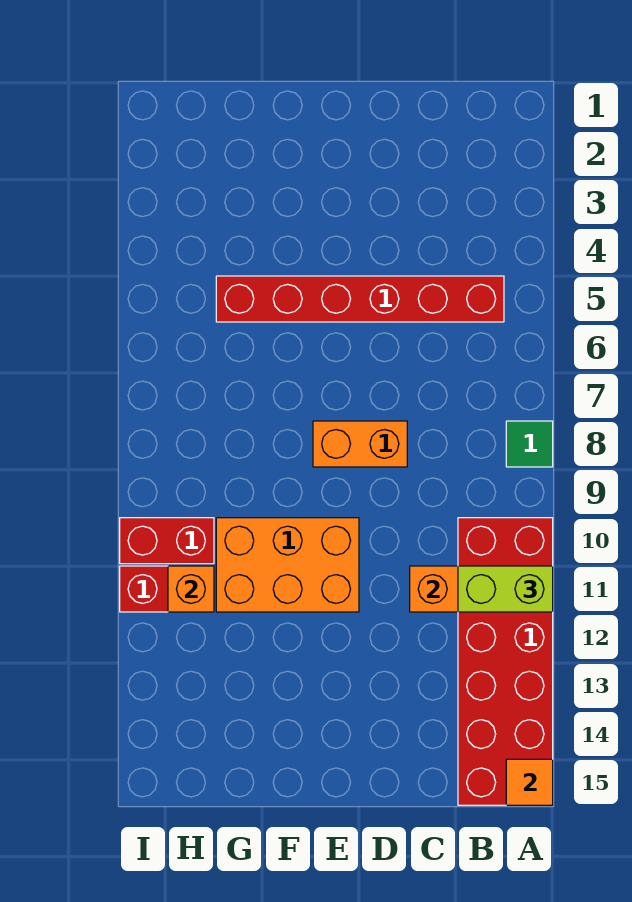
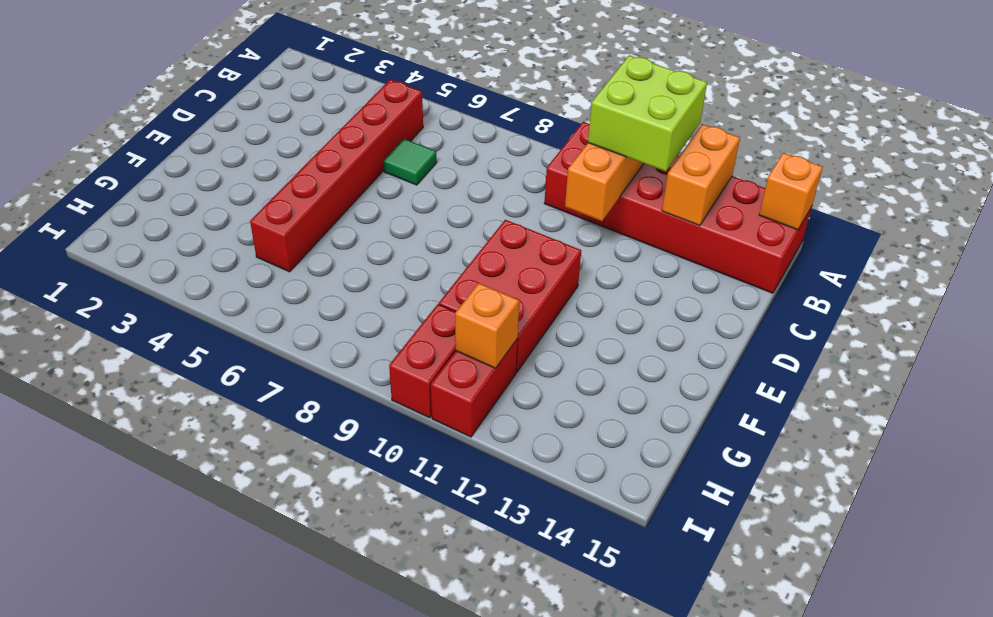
green 1x1 tile [506,421,553,467] -> green 1x1 tile moved to [384,139,437,185]
lime 1x2 brick [458,566,553,612] -> lime 2x2 brick [588,55,707,171]
orange 1x1 tile [506,759,553,805] -> orange 1x1 brick [759,153,823,230]
orange 1x2 brick [313,421,407,467] -> orange 1x2 brick moved to [662,124,740,226]
orange 2x3 brick [216,518,359,612] -> red 2x3 brick [439,220,581,372]

